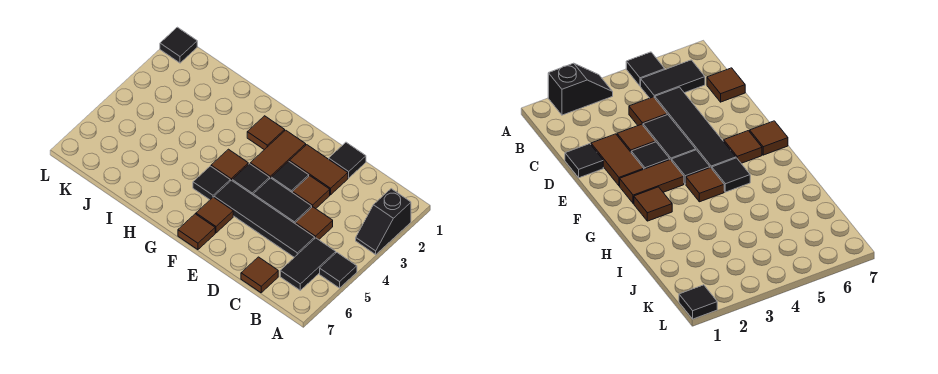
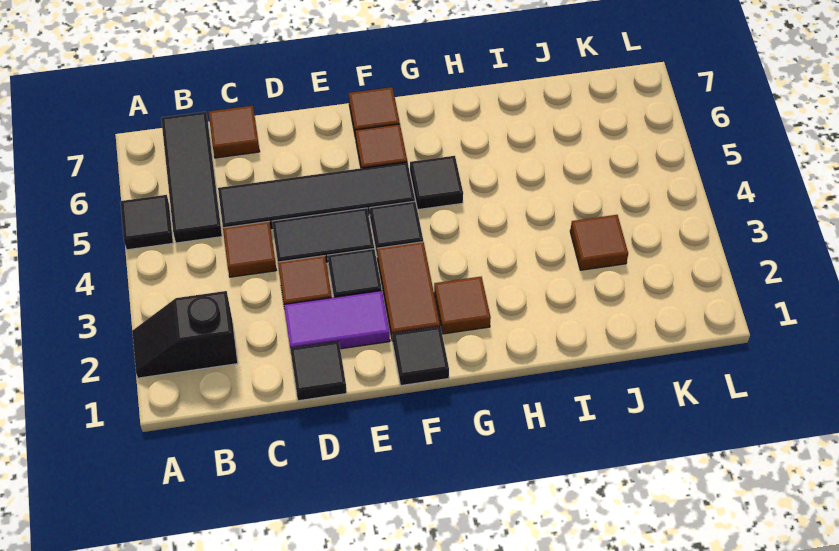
black 1x2 slope [356,189,411,254] -> black 1x2 slope turned to [132,291,238,378]
black 1x2 tile [280,238,336,290] -> black 1x3 tile [161,112,222,243]
brown 1x2 tile [290,145,348,195] -> purple 1x2 tile [284,291,390,349]
brown 1x1 tile [211,149,248,181] -> brown 1x1 tile moved to [570,215,628,270]
black 1x1 tile [160,27,197,63] -> black 1x1 tile moved to [392,327,449,386]

